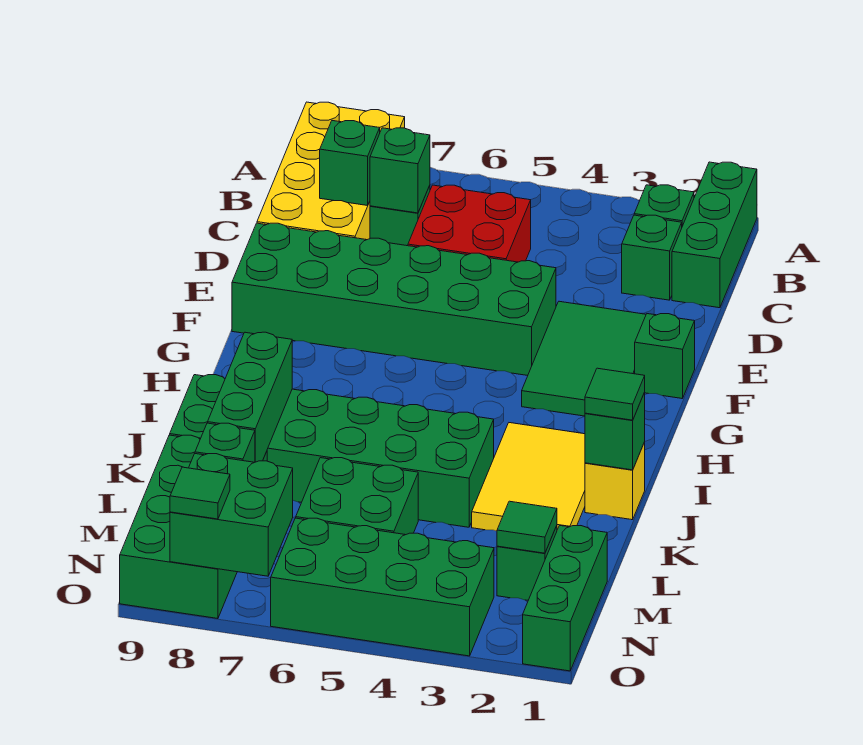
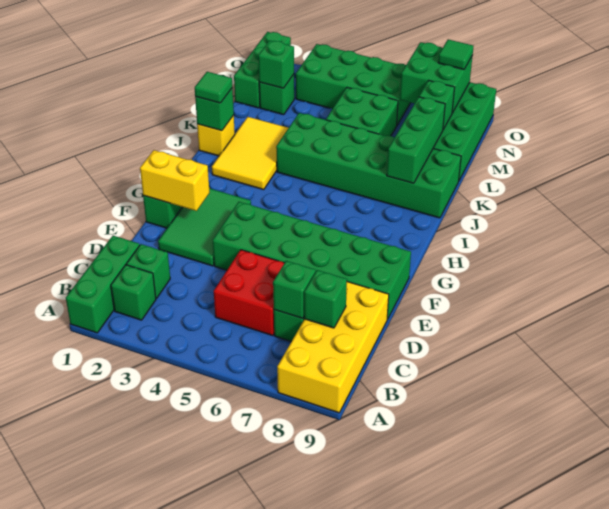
none -> yellow 1x2 brick [140,150,210,211]
green 1x1 tile [497,501,557,553] -> green 1x1 brick [258,40,294,88]

